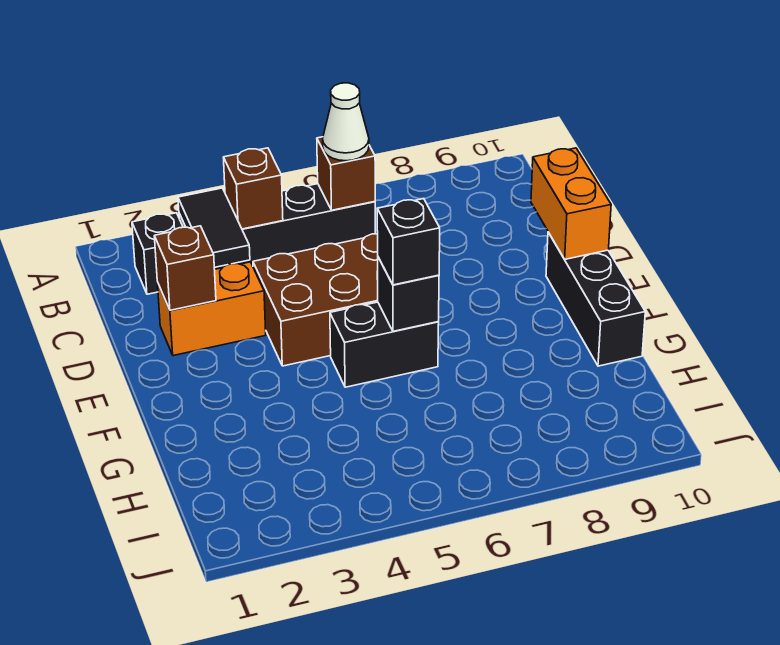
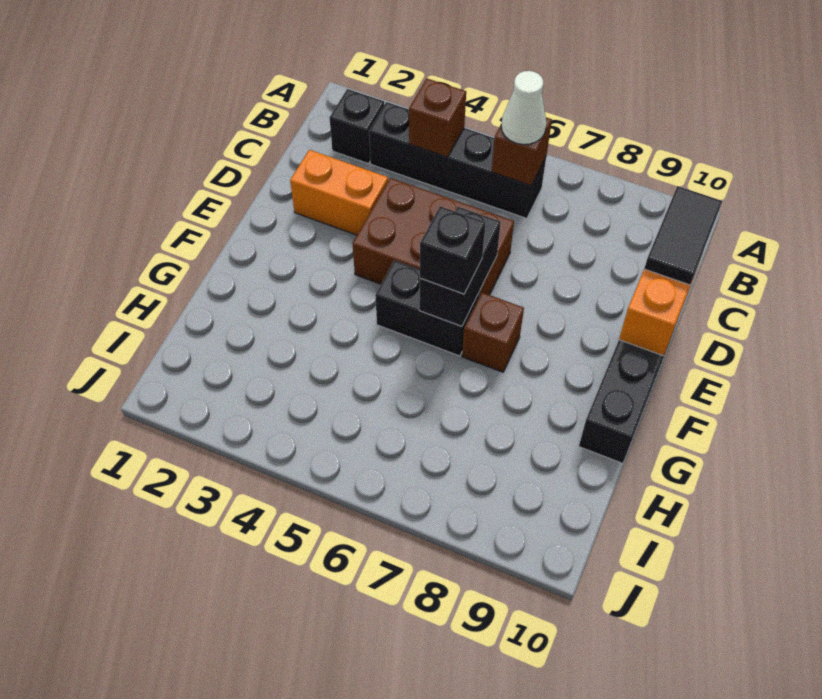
black 1x2 tile [178,188,250,267] -> black 1x2 tile moved to [644,186,722,285]
brown 1x1 brick [154,226,216,310] -> brown 1x1 brick moved to [462,293,524,372]
black 1x1 brick [378,257,439,331] -> black 1x2 brick [419,207,501,326]

